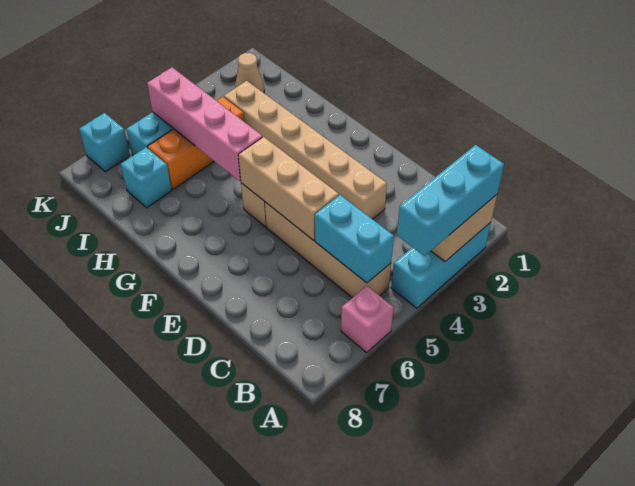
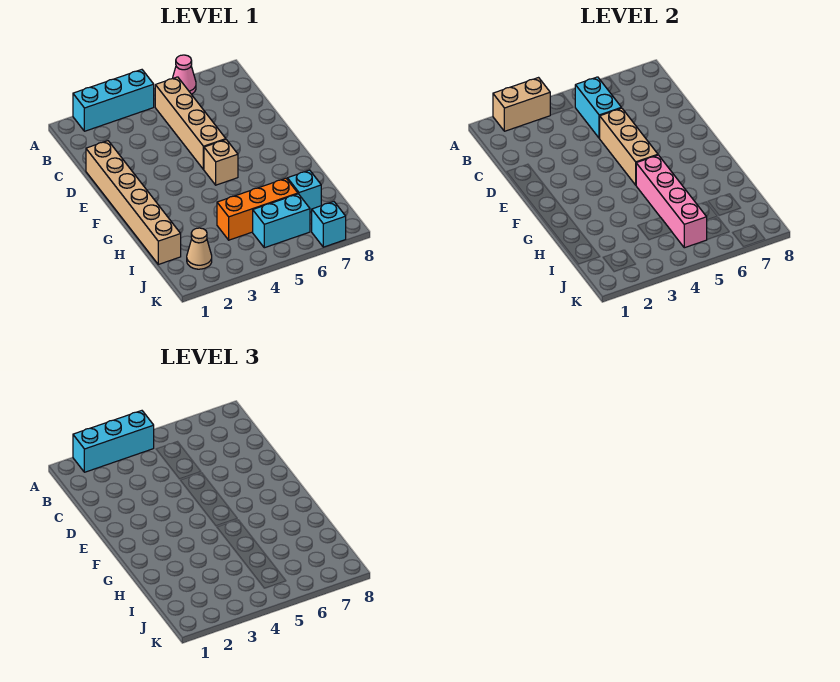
pink 1x1 brick [341,286,394,353] -> pink 1x1 cone [172,55,196,94]
tan 1x6 brick [224,81,387,219] -> tan 1x6 brick moved to [86,141,181,264]

